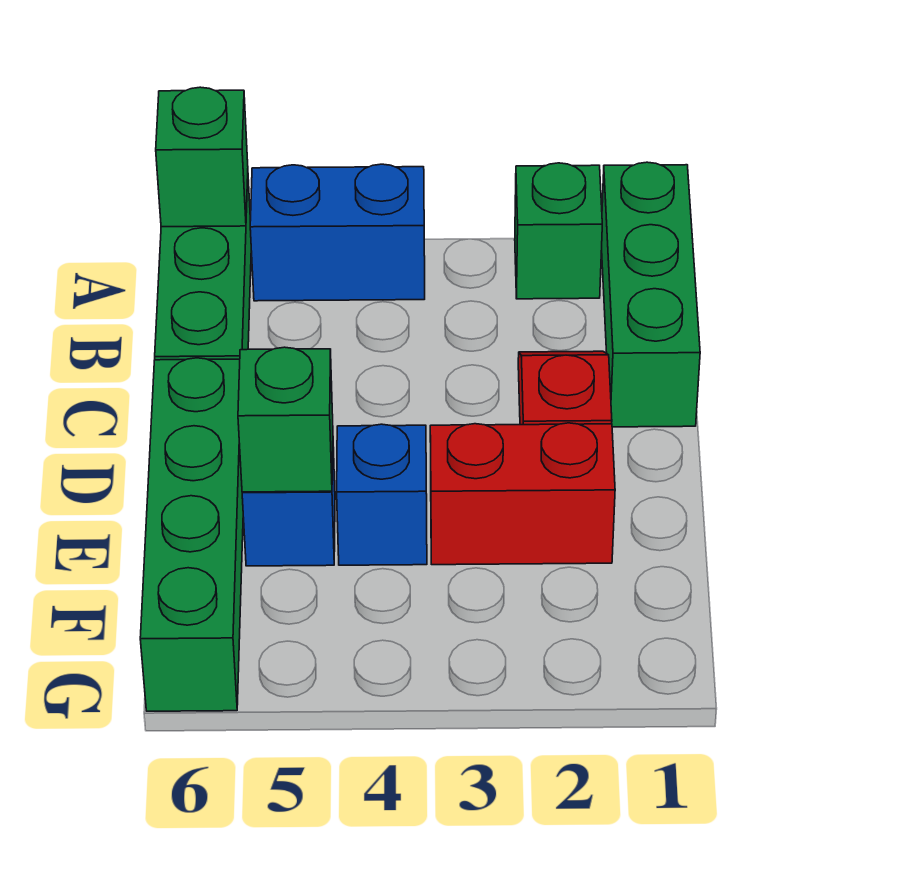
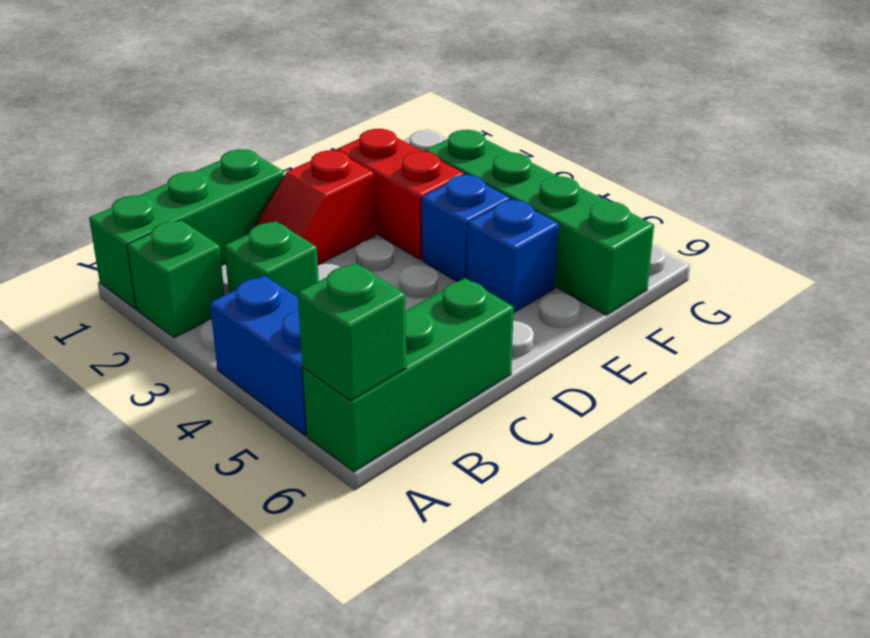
green 1x4 brick [140,358,243,711] -> green 1x4 brick turned to [425,130,654,315]
green 1x1 brick [238,347,333,492] -> green 1x1 brick moved to [224,221,319,297]

